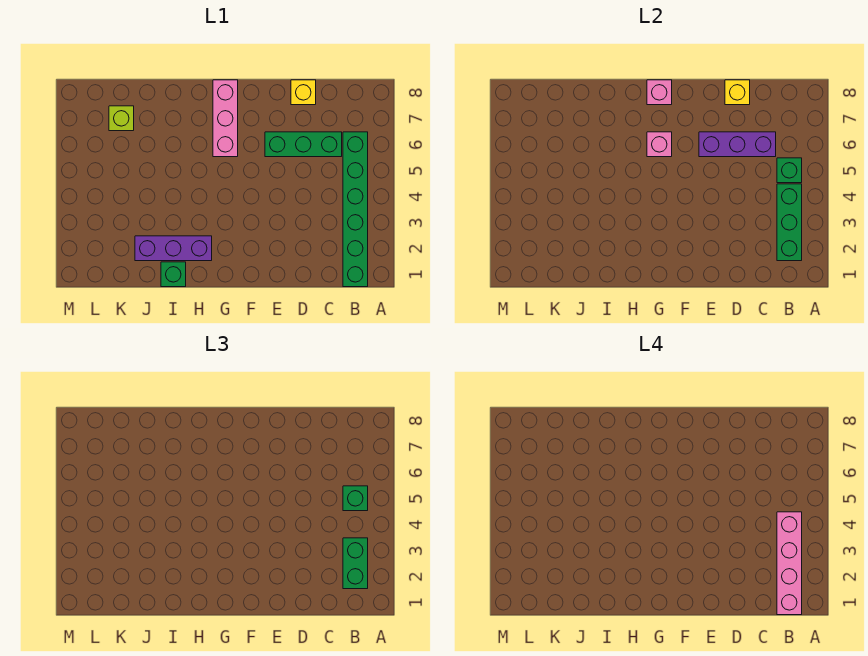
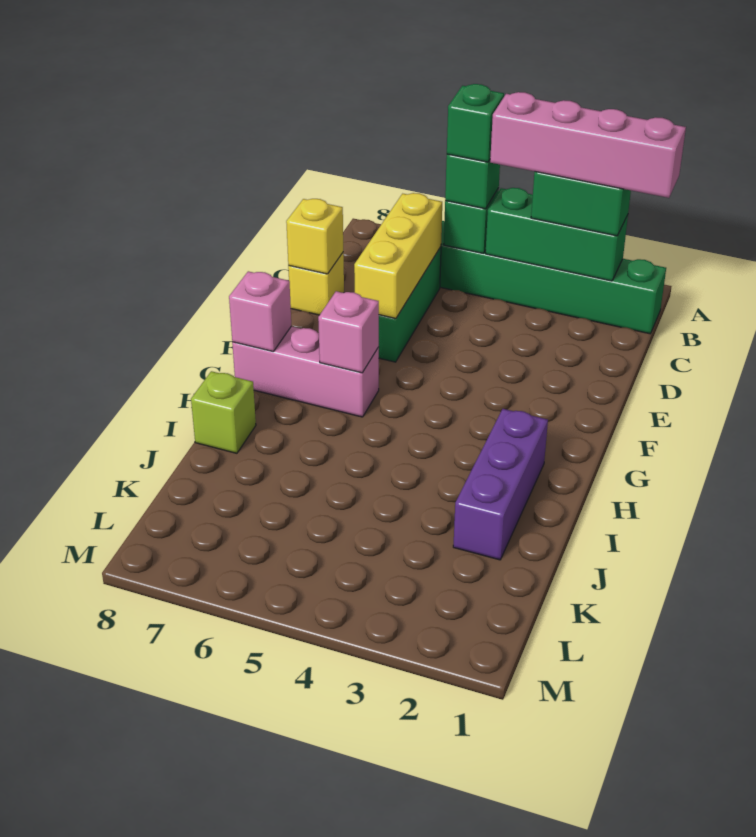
purple 1x3 brick [699,132,776,157] -> yellow 1x3 brick [354,193,442,318]
green 1x1 brick [161,262,186,287] -> green 1x1 brick moved to [447,84,504,162]
lime 1x1 brick [109,106,134,131] -> lime 1x1 brick moved to [191,371,256,453]

